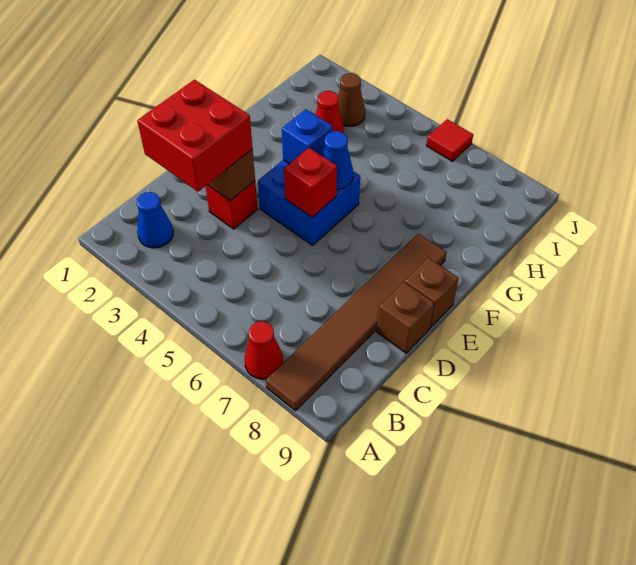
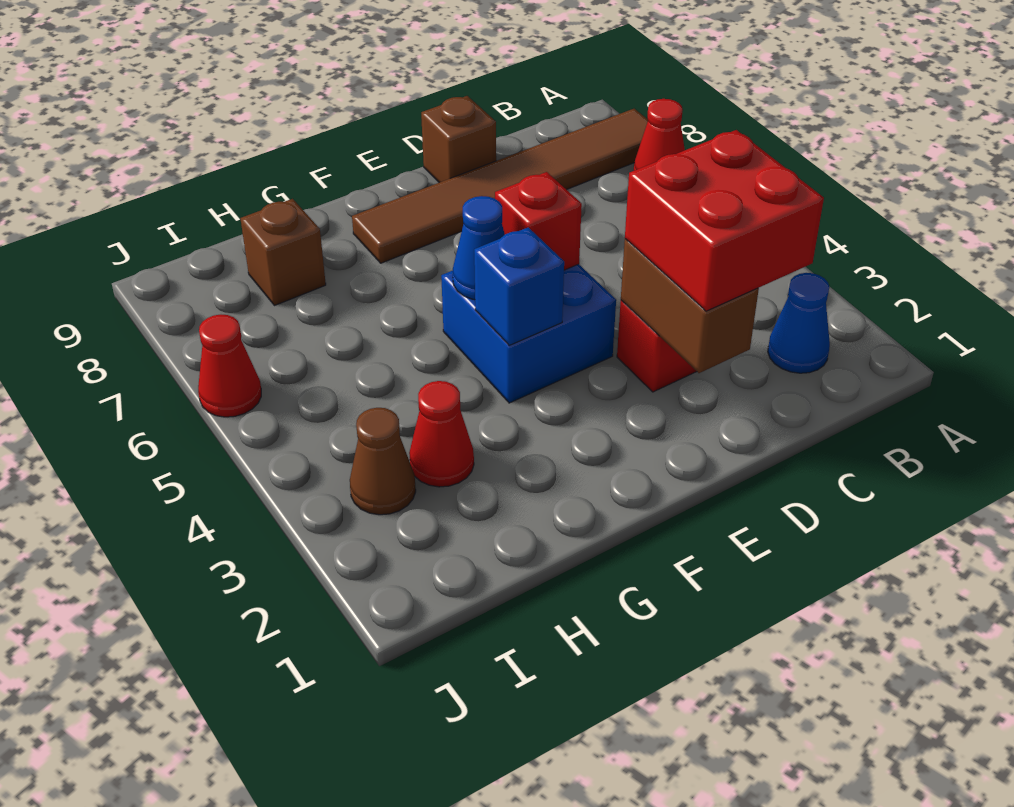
brown 1x1 brick [405,258,459,328] -> brown 1x1 brick moved to [240,199,326,306]
red 1x1 tile [426,119,473,161] -> red 1x1 cone [198,315,261,417]

